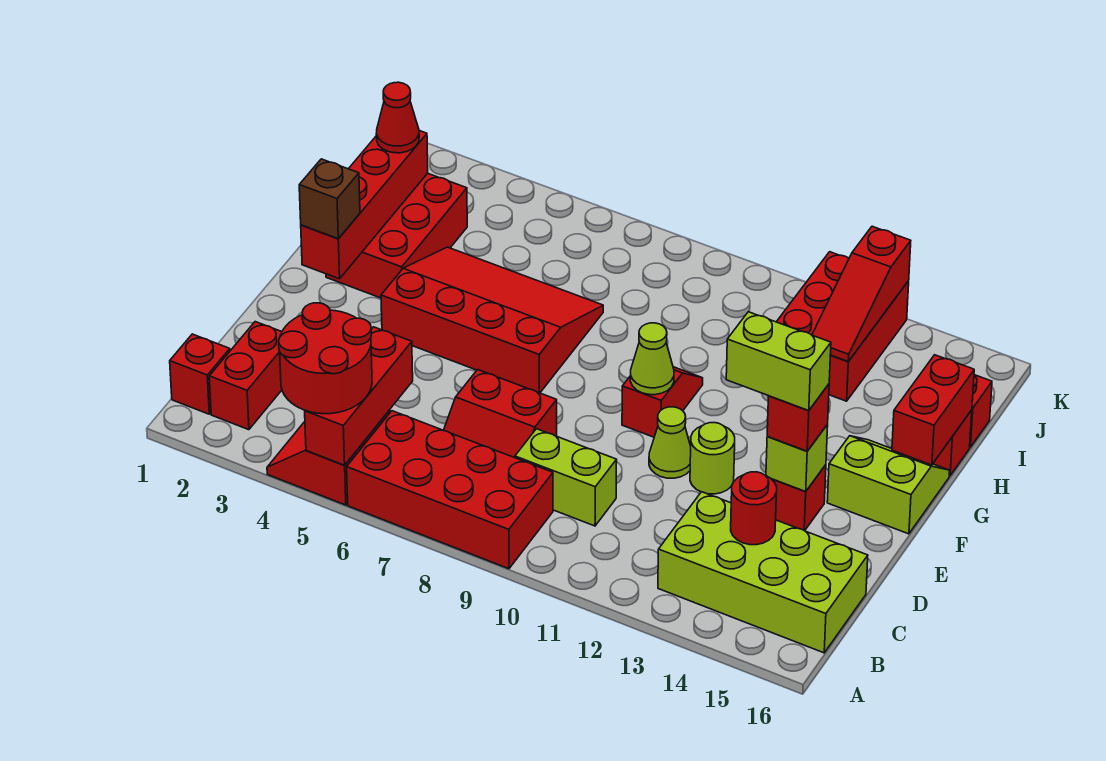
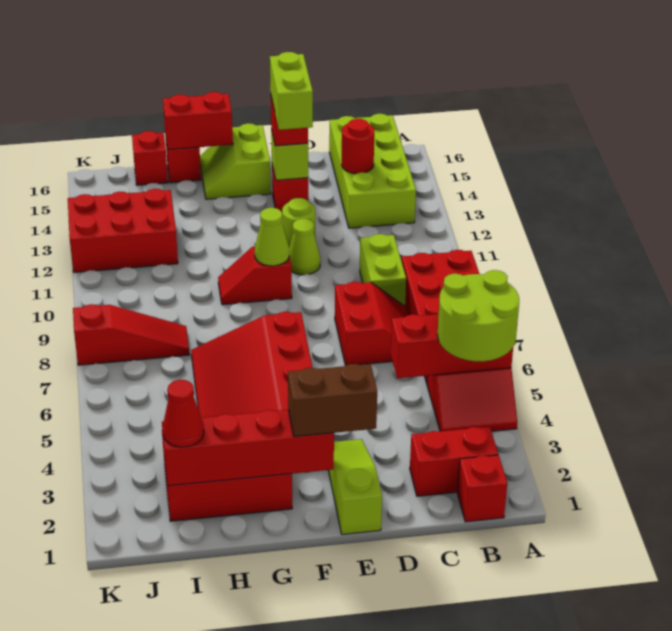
red 2x2 round brick [279,303,372,414] -> lime 2x2 round brick [438,270,519,361]
none -> lime 1x3 slope [328,439,382,535]
brown 1x1 brick [299,159,360,239] -> brown 1x2 brick [288,364,377,437]
red 1x3 slope [812,226,911,362] -> red 1x3 slope moved to [73,304,190,365]

